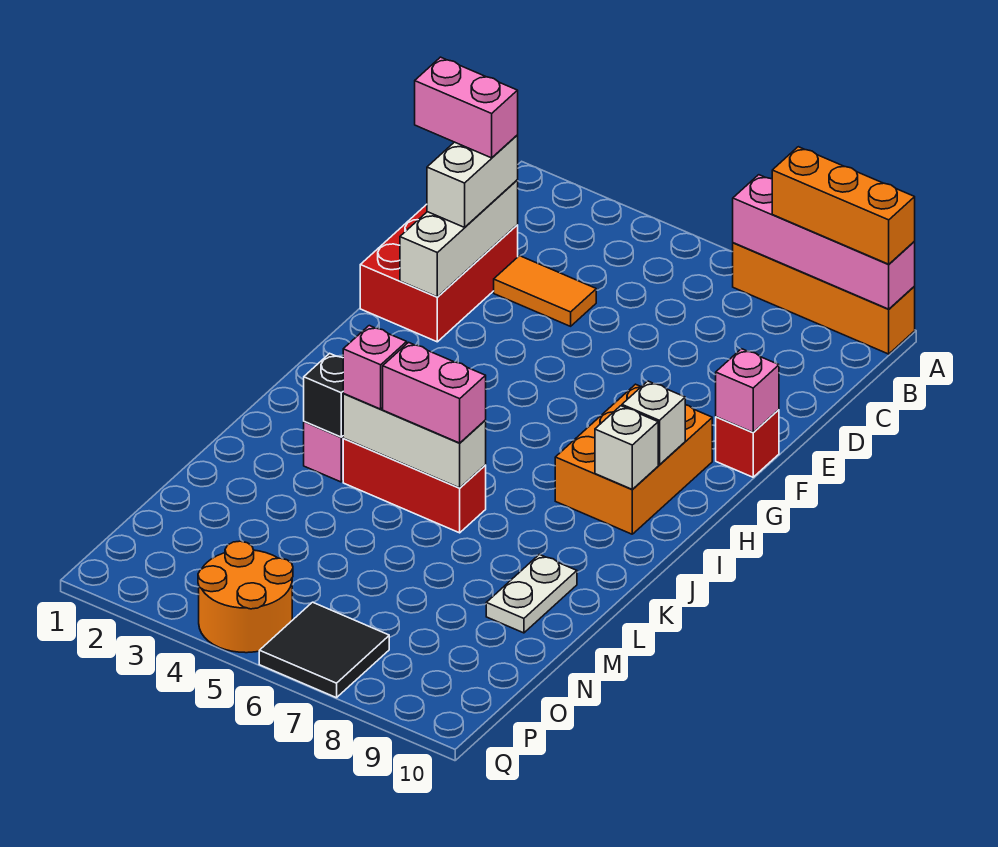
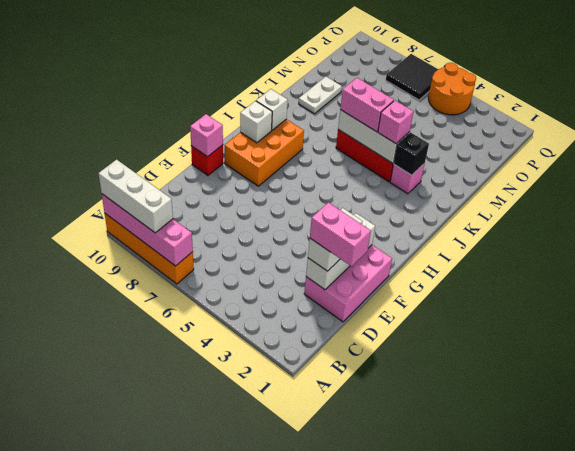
orange 1x3 brick [772,147,915,264] -> white 1x3 brick [99,160,173,233]
red 2x3 brick [360,204,518,342] -> pink 2x3 brick [304,245,392,322]
orange 1x2 tile [494,256,596,326] -> none

